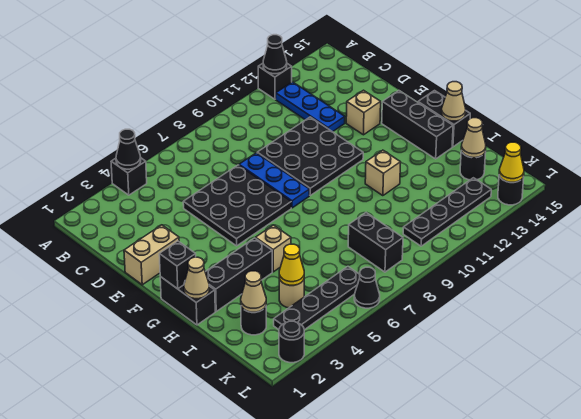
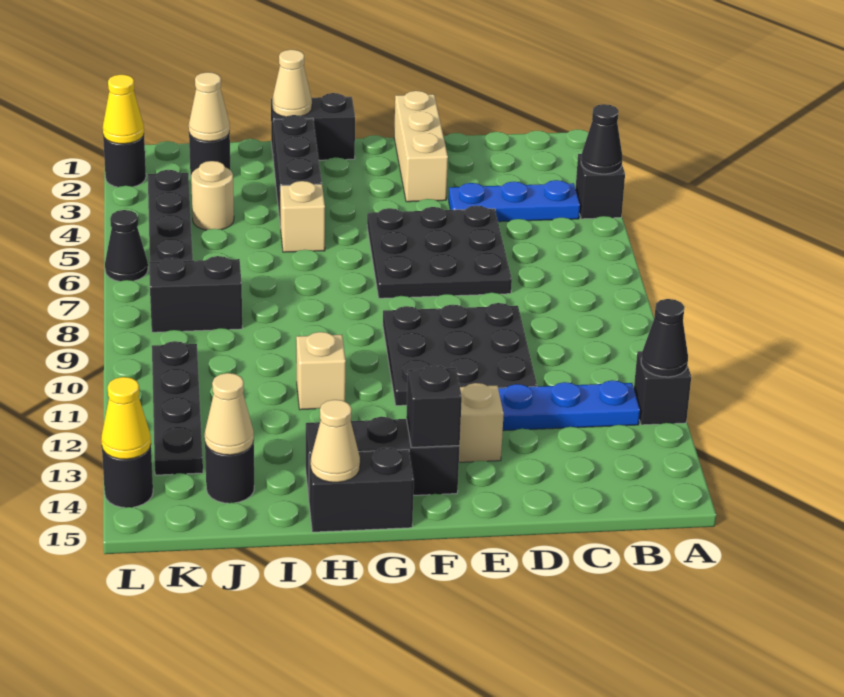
blue 1x3 plate [239,153,309,208] -> blue 1x3 plate moved to [449,180,580,222]
tan 1x2 brick [124,225,179,285] -> tan 1x3 brick [394,91,448,202]
black 1x1 brick [159,241,196,289] -> black 1x1 brick moved to [406,365,462,447]
yellow 1x1 cone [279,244,304,285] -> yellow 1x1 cone moved to [103,75,144,144]

